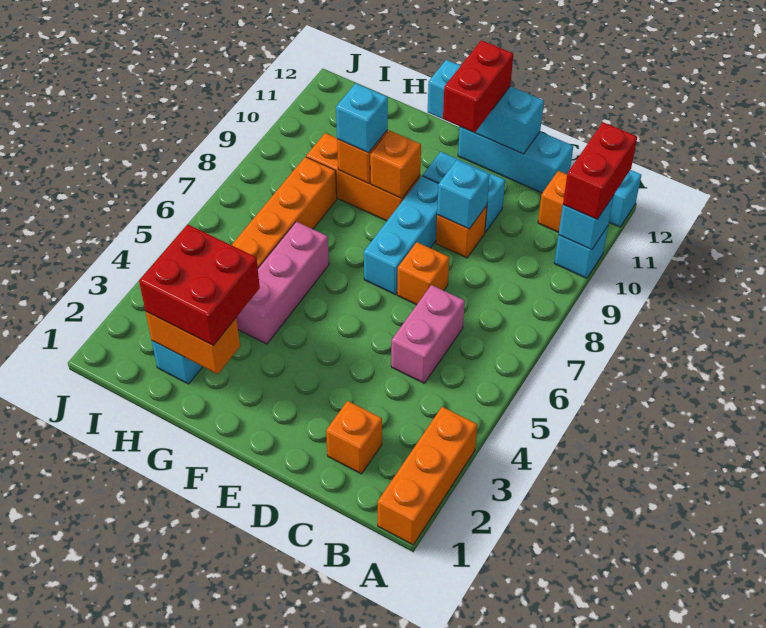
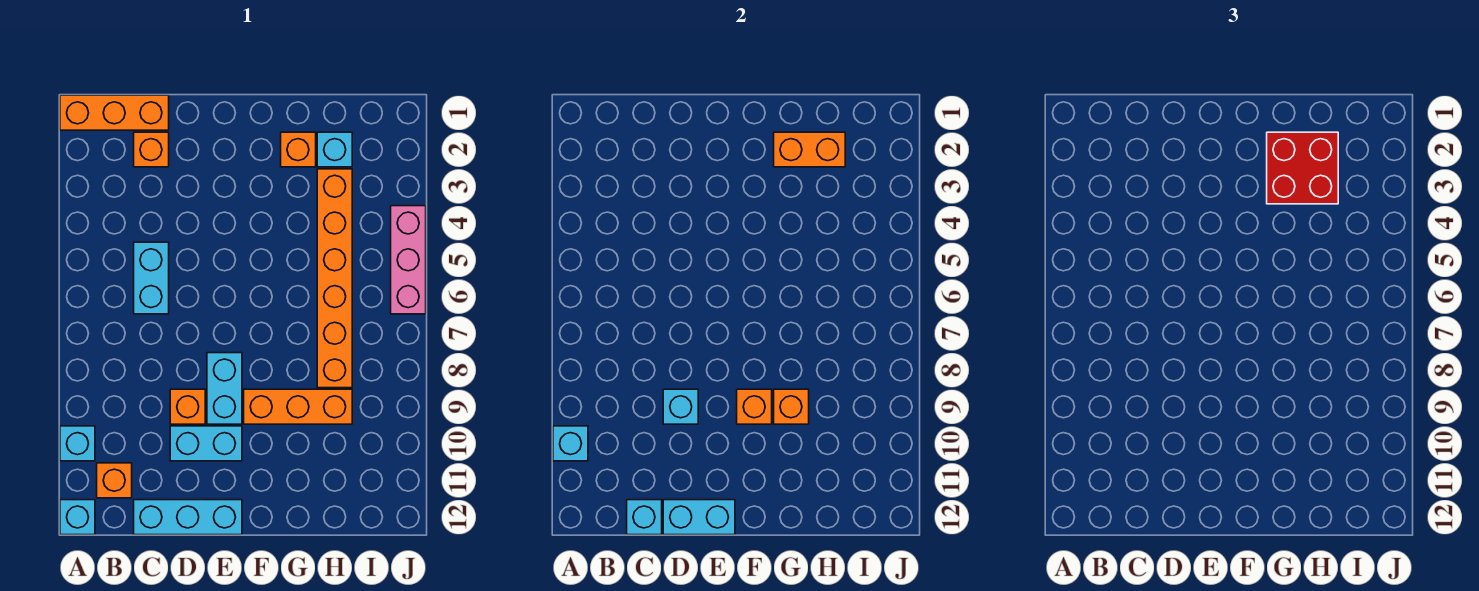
orange 1x3 brick [378,407,477,545] -> orange 1x3 brick turned to [60,95,169,130]
red 1x2 brick [563,122,637,219] -> none
pink 1x2 brick [391,285,465,383] -> cyan 1x2 brick [134,242,169,314]
orange 1x1 brick [397,242,449,305] -> orange 1x1 brick moved to [281,132,316,167]
cyan 1x3 brick [428,60,544,154] -> cyan 1x2 brick [663,500,735,535]
cyan 1x3 brick [364,176,439,295] -> cyan 1x2 brick [207,353,242,424]
red 1x2 brick [443,40,513,133] -> none
pink 1x3 brick [236,222,329,344] -> pink 1x3 brick moved to [391,206,426,314]
cyan 1x1 brick [336,83,388,153] -> cyan 1x1 brick moved to [627,500,662,535]

